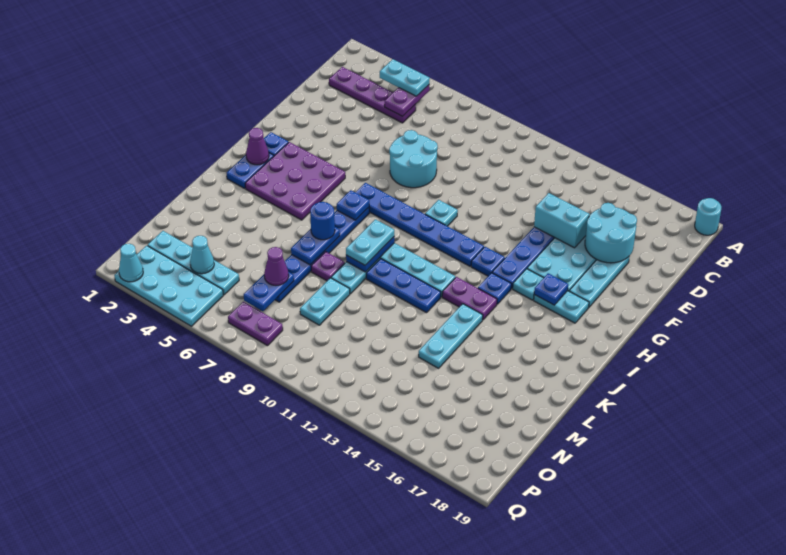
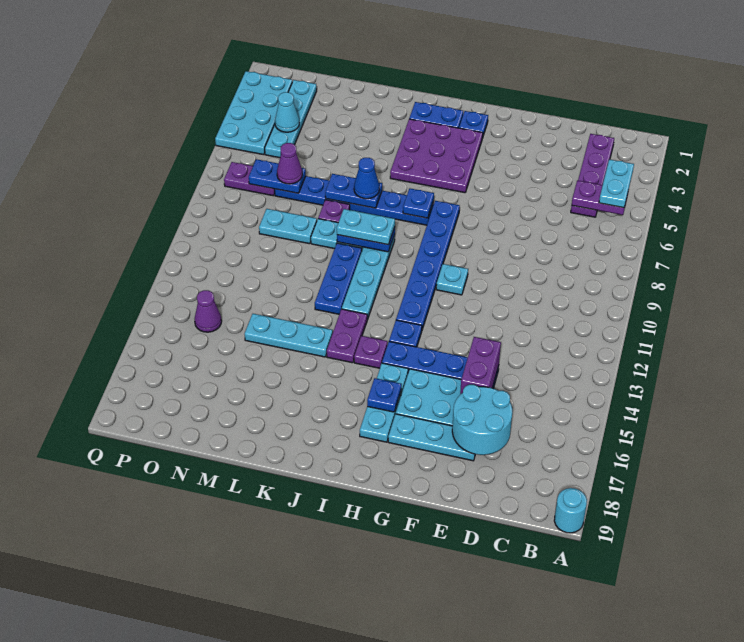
cyan 2x2 round brick [389,130,438,188] -> none
cyan 1x2 brick [534,193,590,248] -> purple 1x2 brick [460,337,501,394]
purple 1x1 cone [246,128,269,165] -> purple 1x1 cone moved to [195,290,222,332]
blue 1x1 plate [478,273,511,304] -> purple 1x1 plate [354,336,387,368]
blue 1x1 round brick [310,202,335,240] -> blue 1x1 cone [354,158,379,199]
purple 1x2 plate [228,302,283,346] -> purple 1x2 plate turned to [224,162,275,196]
cyan 1x1 cone [119,244,143,282] -> none

